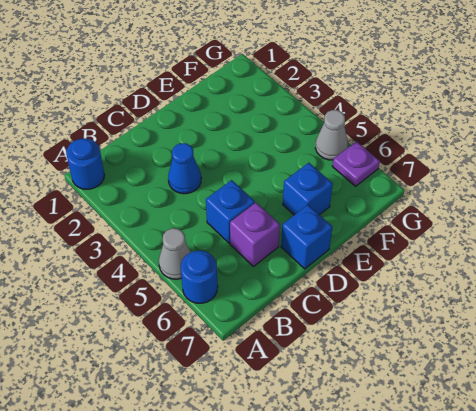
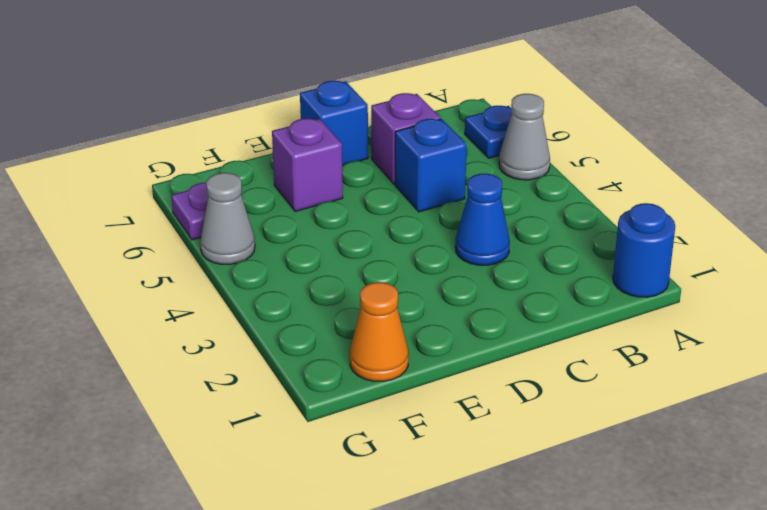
blue 1x1 round brick [181,251,218,303] -> blue 1x1 plate [465,106,512,158]
blue 1x1 brick [283,163,333,215] -> purple 1x1 brick [272,118,343,212]
none -> orange 1x1 cone [350,282,408,381]

